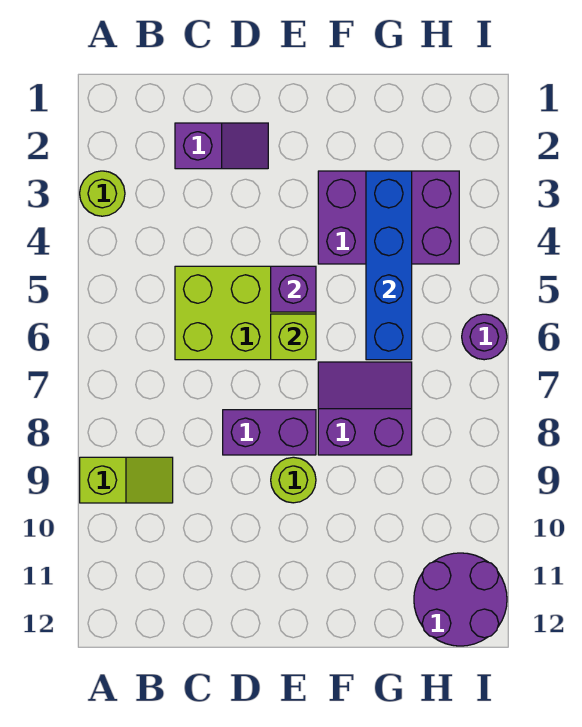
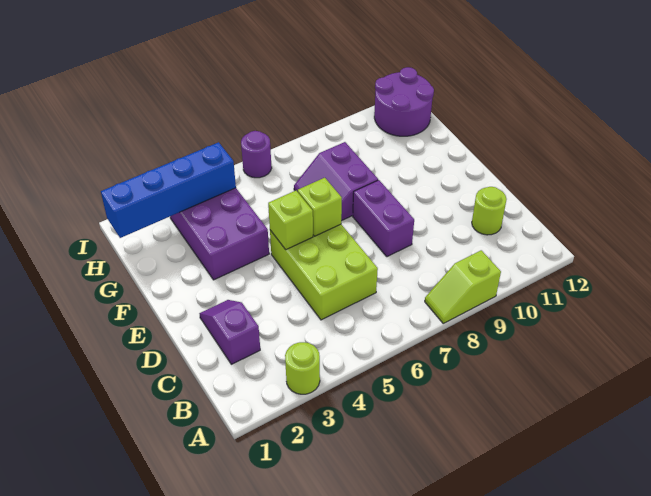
lime 1x2 slope [80,457,173,503] -> lime 1x2 slope turned to [425,250,501,323]
purple 1x1 brick [271,266,316,312] -> lime 1x1 brick [268,191,313,250]
lime 1x1 round brick [271,457,316,503] -> lime 1x1 round brick moved to [472,187,507,235]
blue 1x4 brick [366,171,412,360] -> blue 1x4 brick moved to [101,142,236,238]

